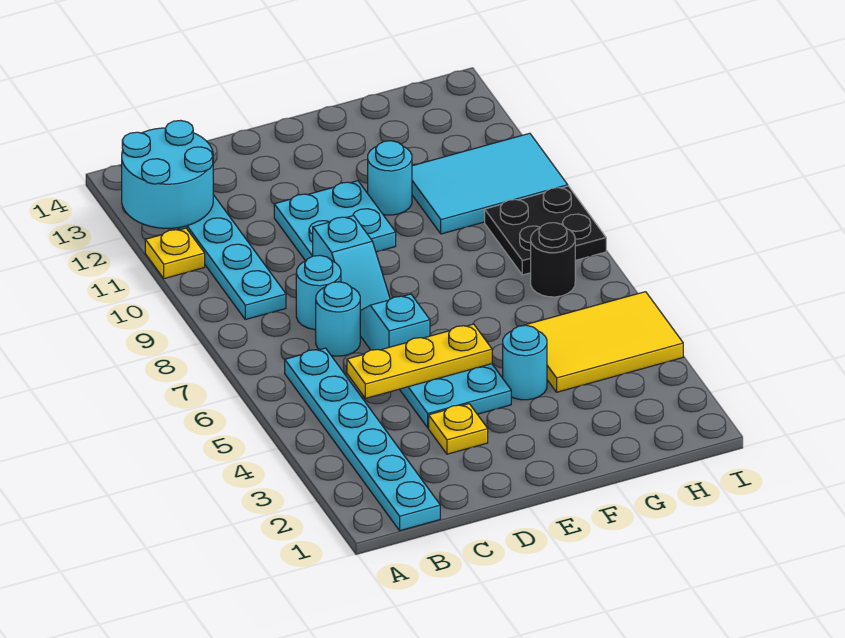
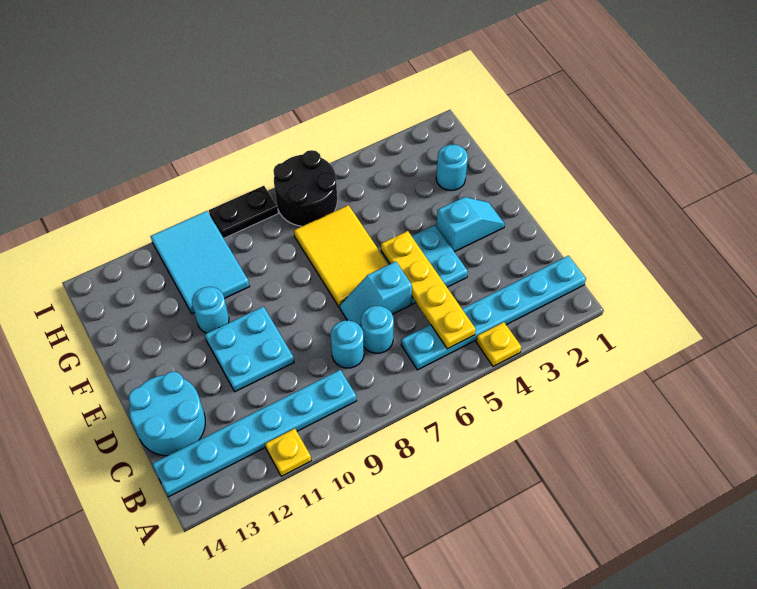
cyan 2x2 round brick [122,120,213,228] -> cyan 2x2 round brick moved to [129,372,205,456]
yellow 1x3 plate [347,324,492,398] -> yellow 1x4 plate [381,231,476,349]
yellow 1x1 plate [429,404,488,454] -> yellow 1x1 plate moved to [476,322,521,367]
cyan 1x2 slope [313,216,390,311] -> cyan 1x2 slope moved to [436,197,505,252]
cyan 1x1 round brick [503,325,547,400] -> cyan 1x1 round brick moved to [436,145,468,190]
yellow 2x3 tile [523,292,683,392] -> yellow 2x3 tile moved to [294,205,389,307]
black 1x1 round brick [531,223,575,297] -> black 2x2 round brick [273,150,337,226]
black 2x2 plate [485,186,606,275] -> black 1x2 plate [209,186,278,238]

